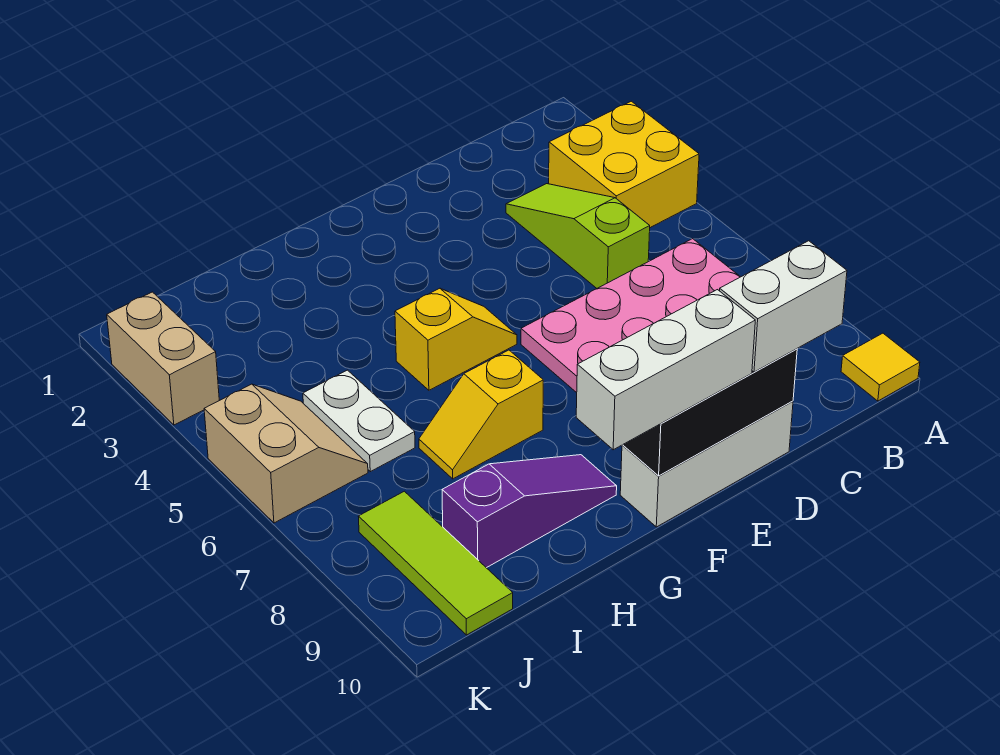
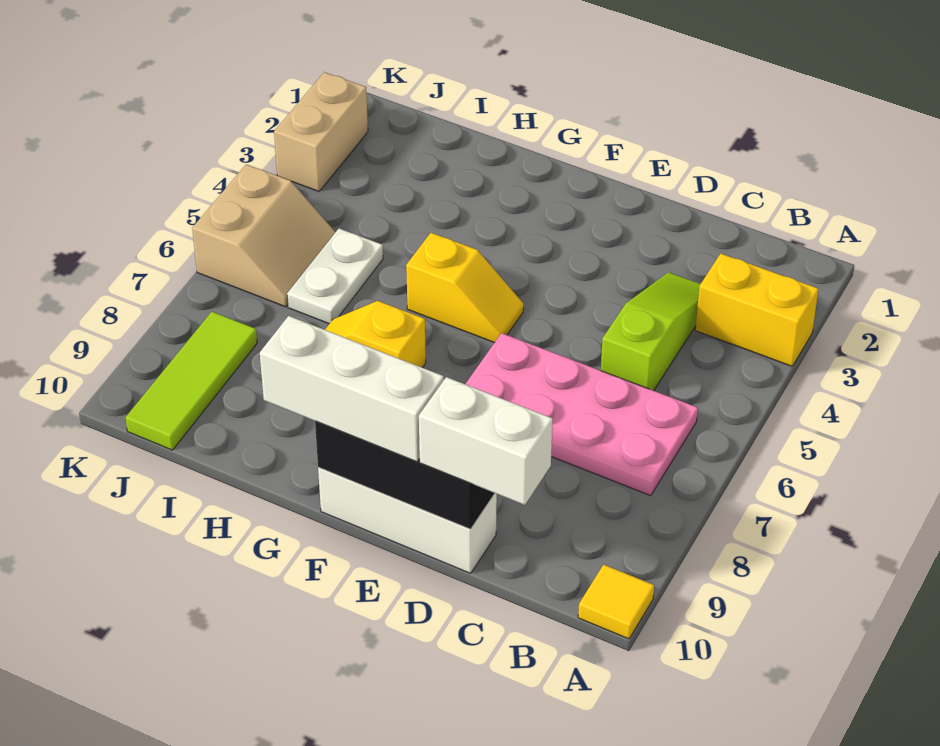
yellow 2x2 brick [549,101,699,228] -> yellow 1x2 brick [695,254,818,366]
purple 1x3 slope [442,455,617,568] -> none

